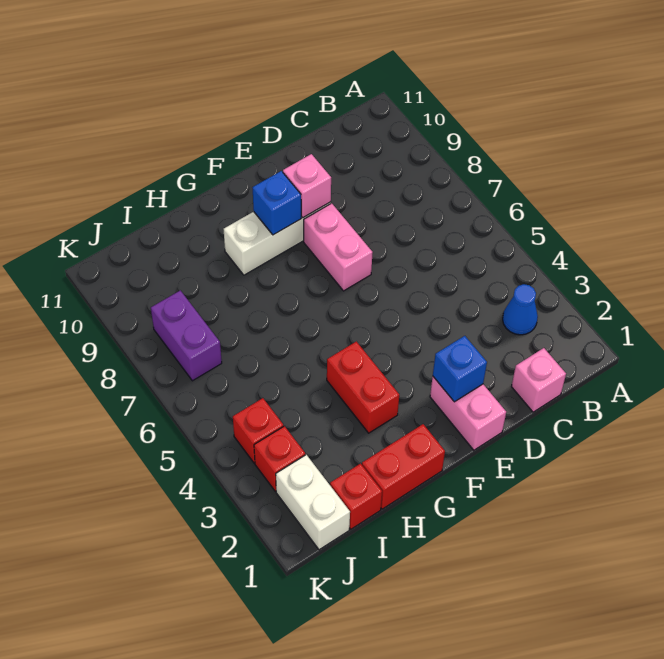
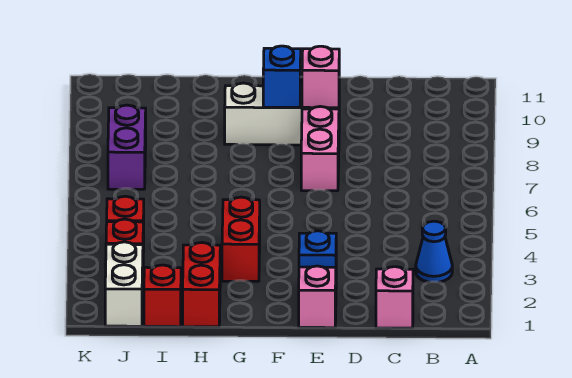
blue 1x1 brick [433,336,487,402] -> blue 1x1 plate [299,231,336,267]
red 1x2 brick [362,424,445,509] -> red 1x2 brick turned to [183,243,220,327]

